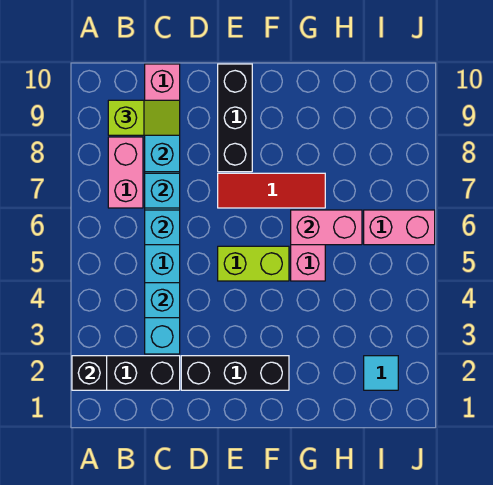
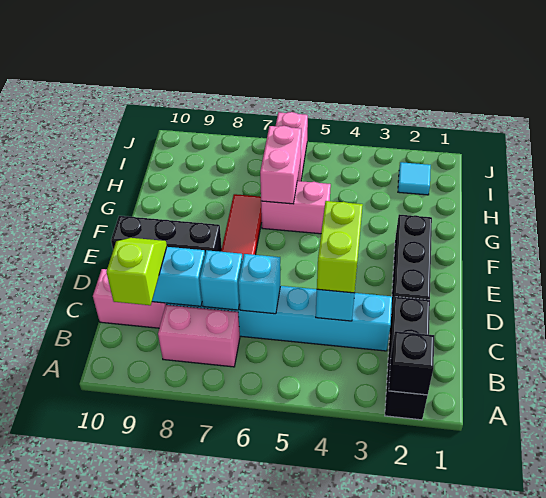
lime 1x2 brick [218,246,289,281] -> lime 1x2 brick moved to [317,201,363,293]

